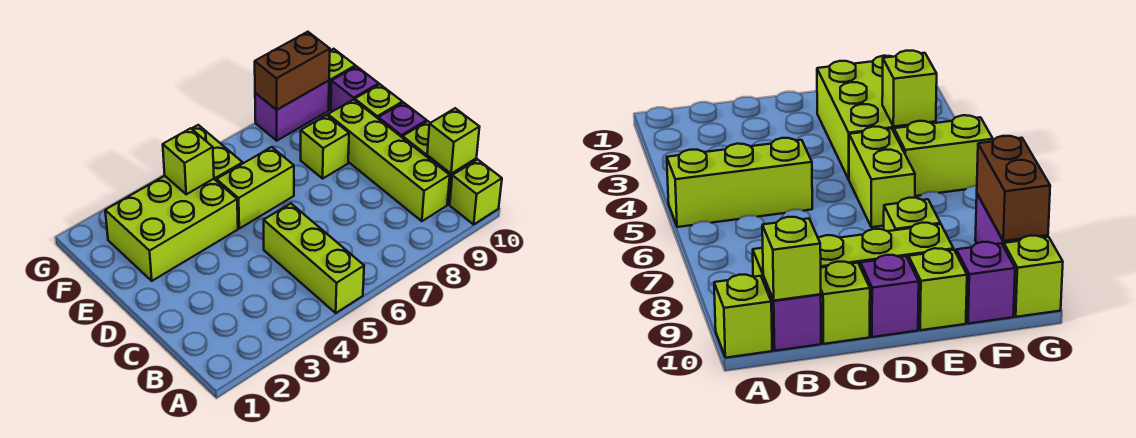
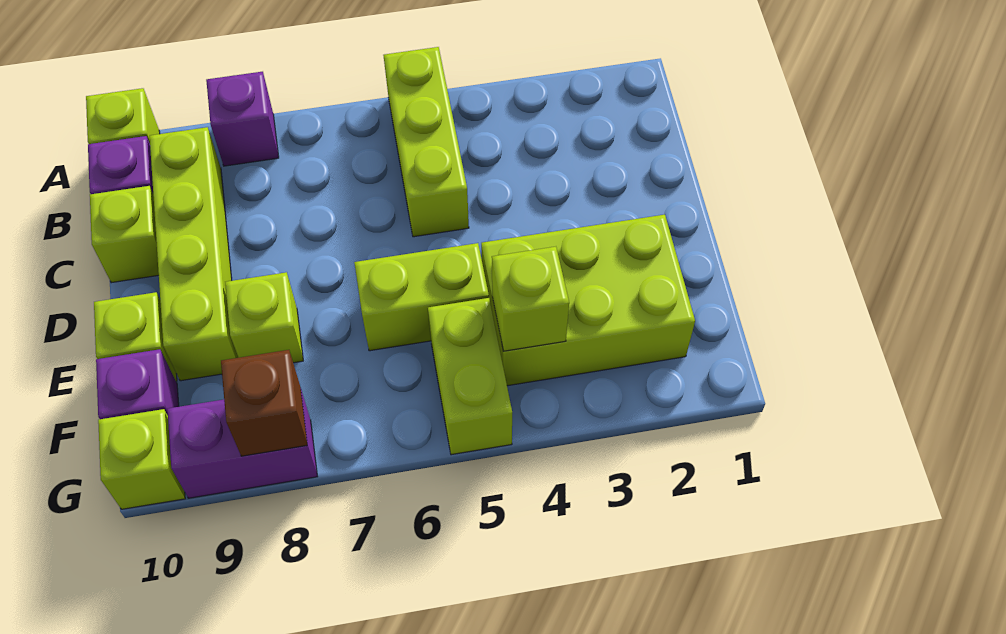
lime 1x1 brick [427,108,479,174] -> none
purple 1x1 brick [378,103,427,138] -> purple 1x1 brick moved to [206,72,279,166]
brown 1x2 brick [255,32,330,110] -> brown 1x1 brick [221,350,307,456]

